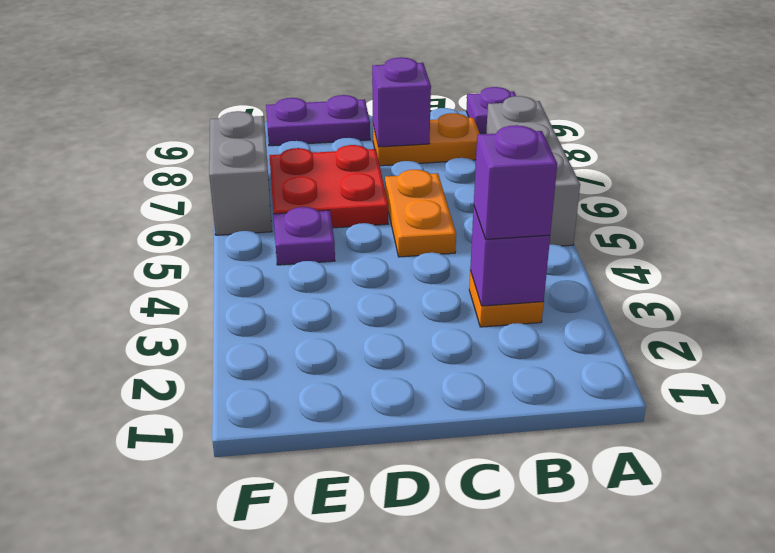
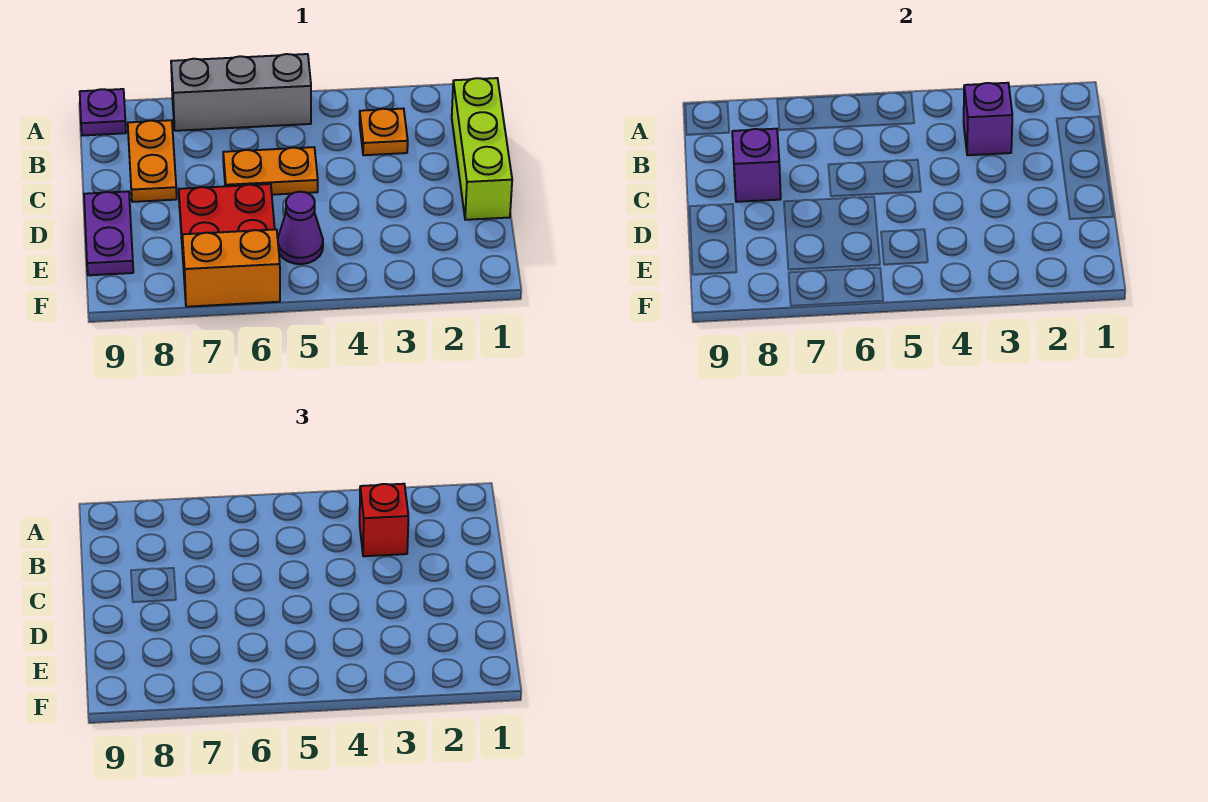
none -> lime 1x3 brick [452,78,512,220]
purple 1x1 brick [474,125,557,239] -> red 1x1 brick [360,484,408,556]
purple 1x1 plate [274,207,335,265] -> purple 1x1 cone [278,192,323,264]
grey 1x2 brick [209,111,272,235] -> orange 1x2 brick [182,229,280,307]

